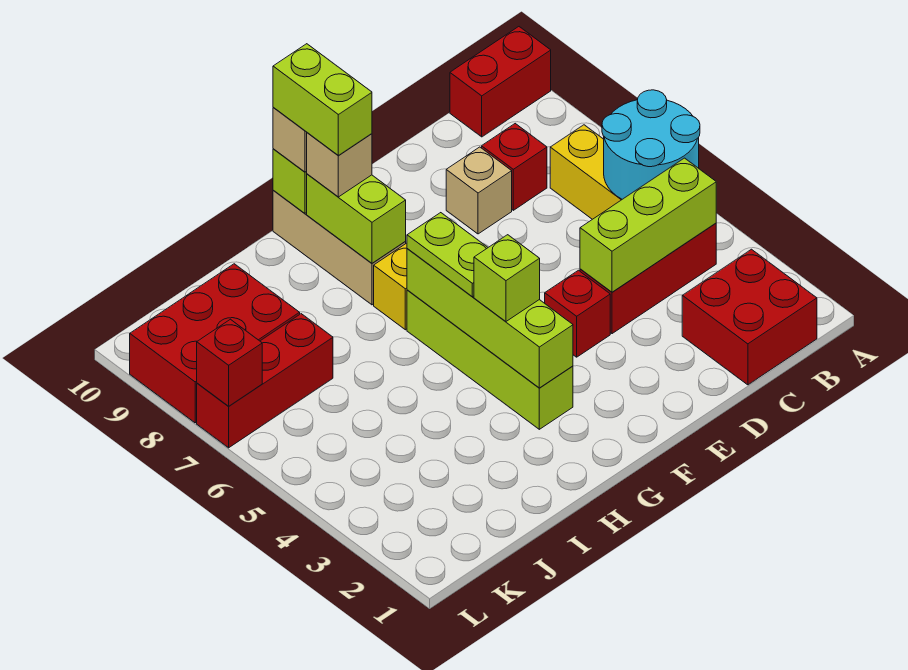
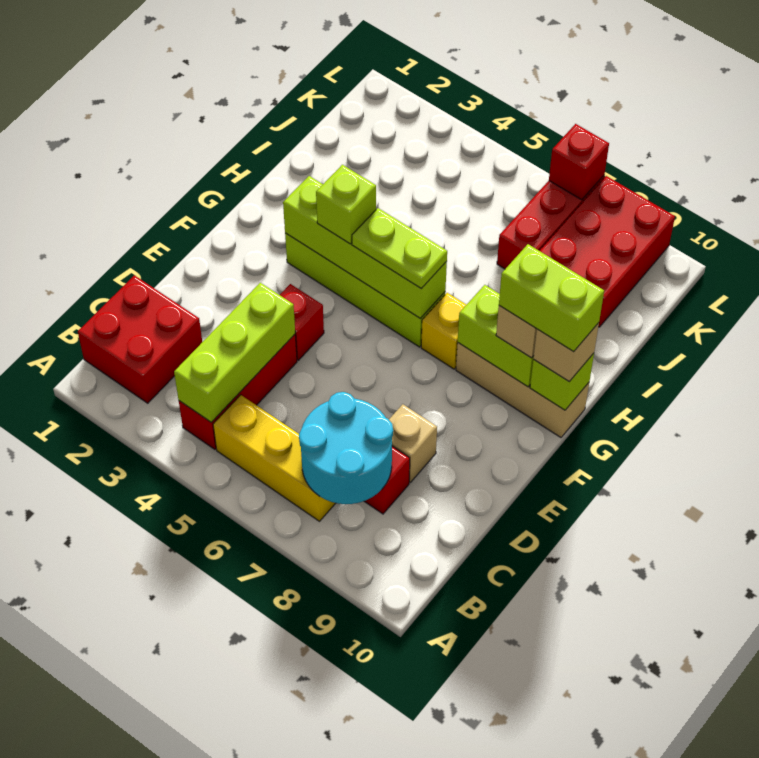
cyan 2x2 round brick [602,90,700,199] -> cyan 2x2 round brick moved to [299,392,393,504]
red 1x2 brick [450,27,551,137] -> none

